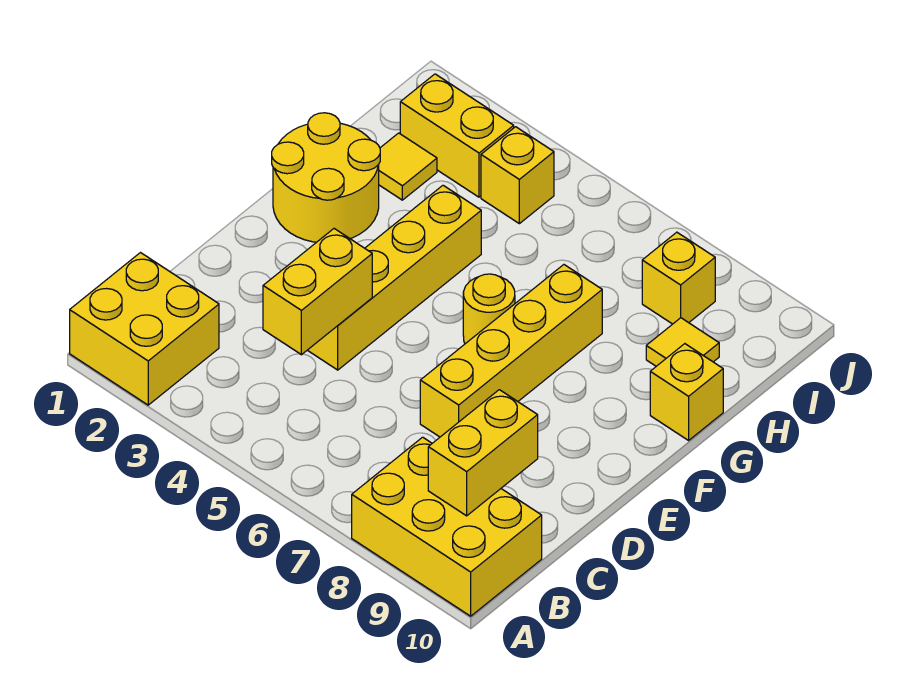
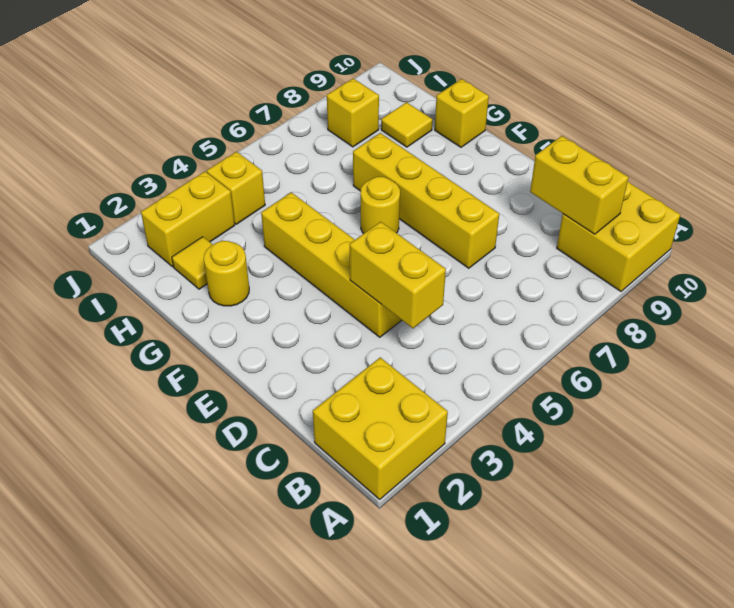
yellow 2x3 brick [352,437,542,616] -> yellow 2x2 brick [557,182,680,291]
yellow 2x2 round brick [272,113,380,242] -> yellow 1x1 round brick [204,241,249,306]

